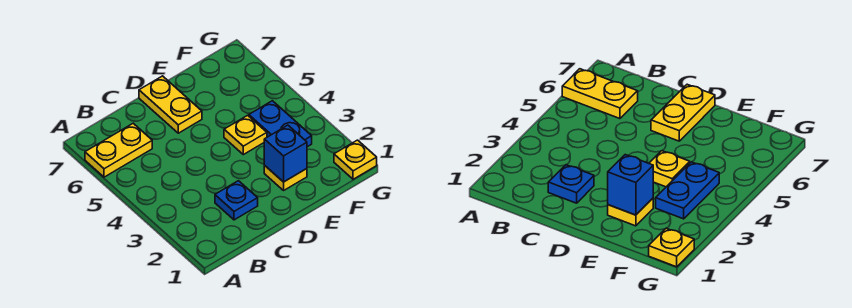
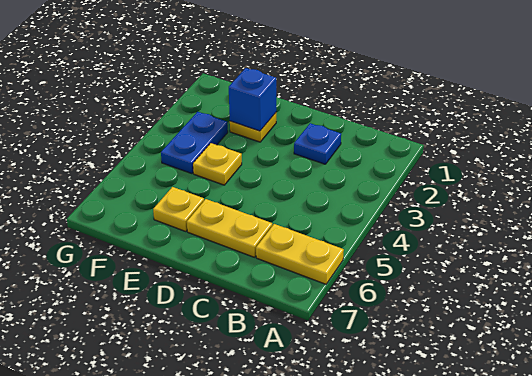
yellow 1x2 plate [139,76,202,133] -> yellow 1x2 plate turned to [187,199,272,257]
yellow 1x1 plate [334,140,377,179] -> yellow 1x1 plate moved to [153,187,204,231]

